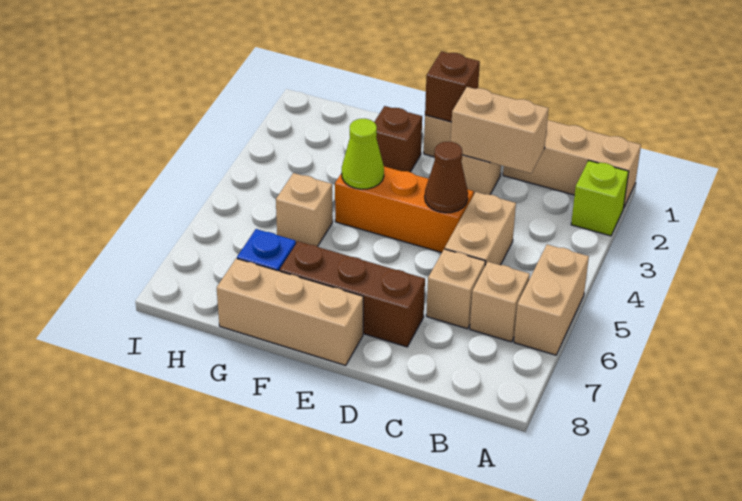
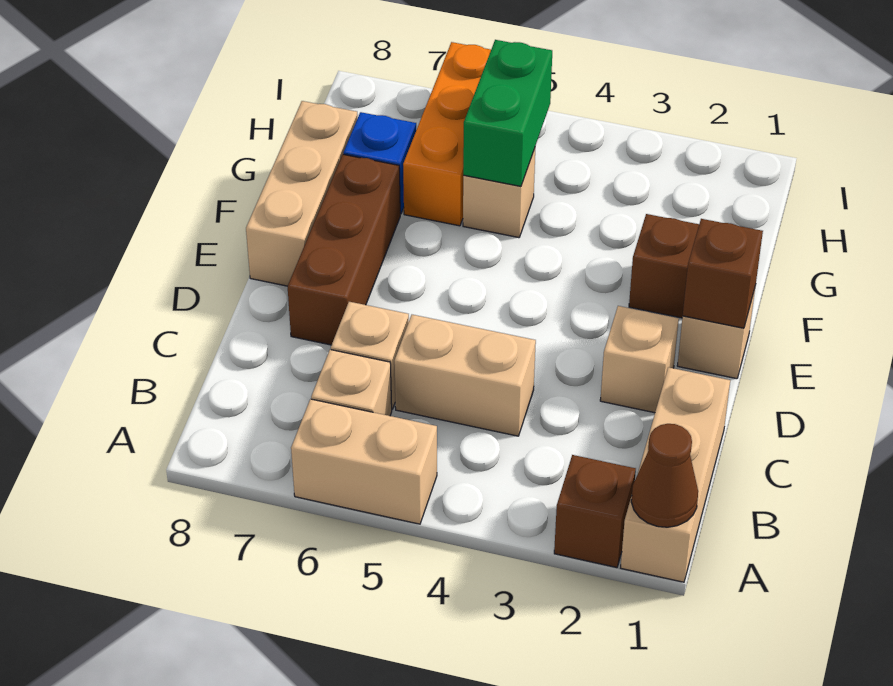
lime 1x1 brick [571,160,629,236] -> brown 1x1 brick [554,455,636,567]
tan 1x2 brick [451,87,548,173] -> none
orange 1x3 brick [335,166,474,252] -> orange 1x3 brick moved to [403,42,491,226]
brown 1x1 cone [425,142,468,213] -> brown 1x1 cone moved to [631,424,698,527]
lime 1x1 cone [342,119,384,189] -> none
none -> green 1x2 brick [463,40,552,186]

